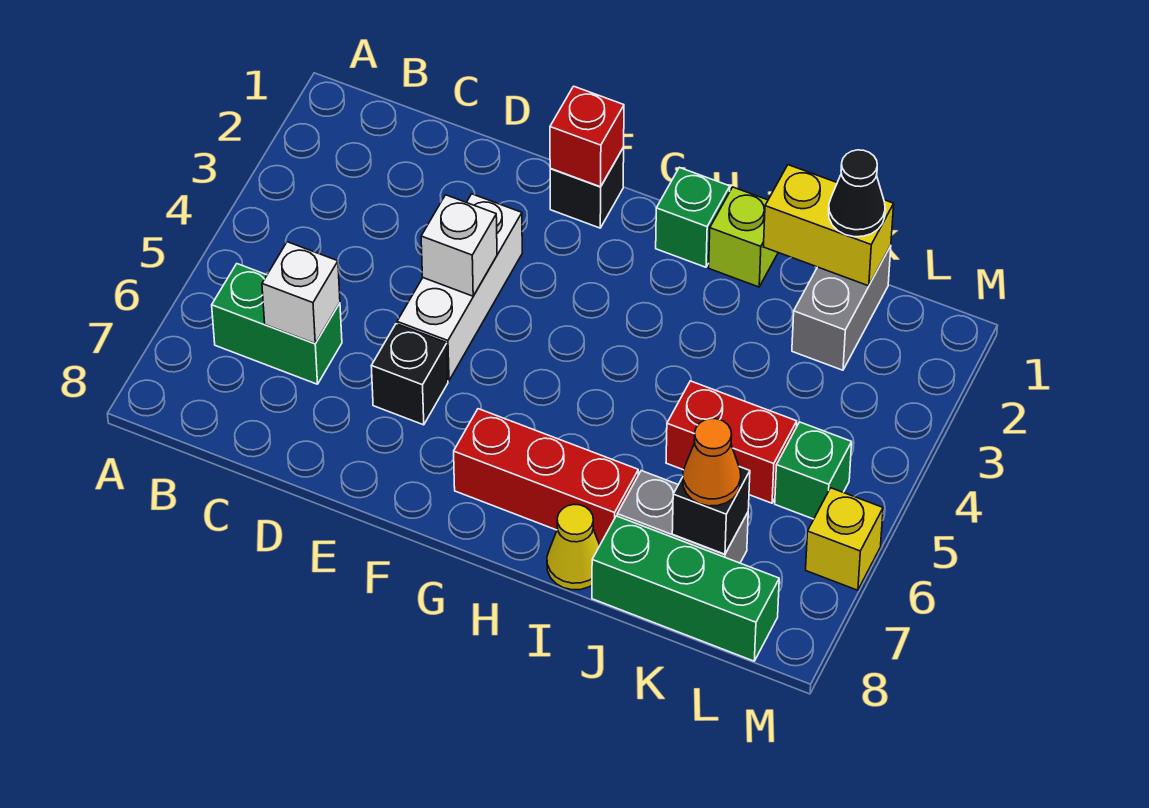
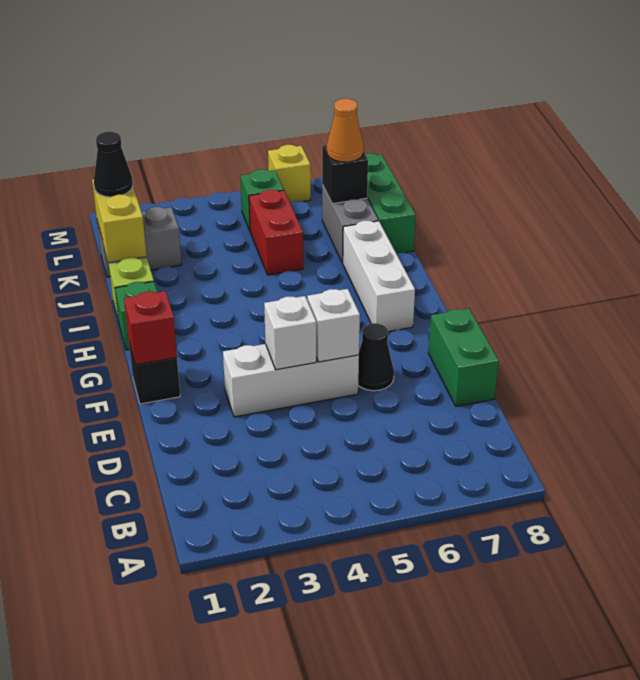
green 1x2 brick [212,264,342,384] -> green 1x2 brick moved to [429,309,499,406]
white 1x1 brick [262,242,340,343] -> white 1x1 brick moved to [307,289,360,362]
black 1x1 brick [371,324,448,425] -> black 1x1 cone [358,323,394,391]
red 1x3 brick [454,409,638,545] -> white 1x3 brick [343,221,415,332]
yellow 1x1 cone [547,505,600,590] -> none

